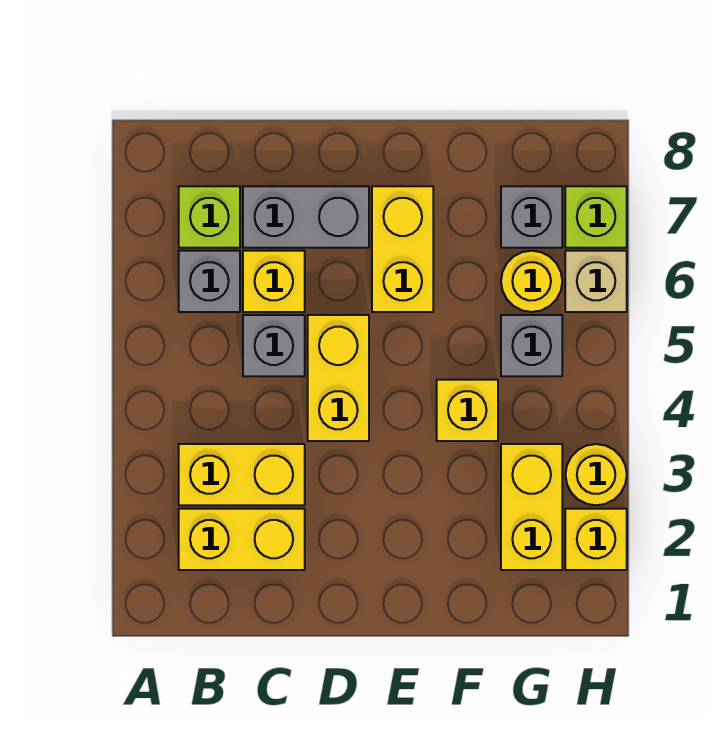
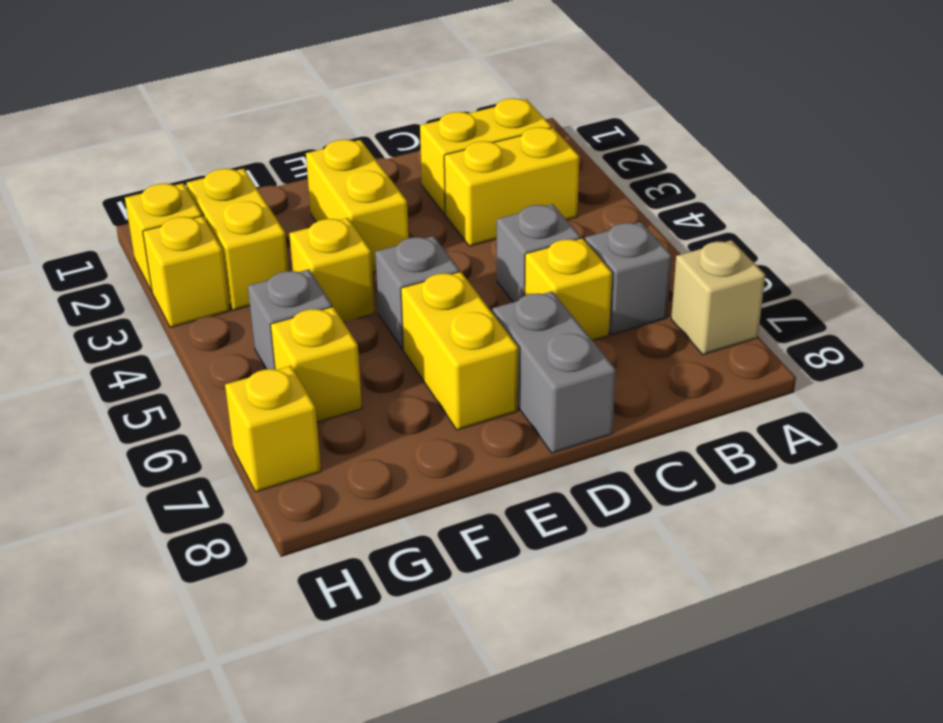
lime 1x1 brick [179,186,240,248] -> none
grey 1x2 brick [243,186,369,248] -> grey 1x2 brick turned to [492,291,616,453]
yellow 1x2 brick [308,315,369,441] -> yellow 1x2 brick moved to [306,140,408,273]
yellow 1x1 round brick [501,251,562,312] -> yellow 1x1 brick [270,307,362,422]
grey 1x1 brick [501,186,562,248] -> grey 1x1 brick moved to [375,236,460,350]
yellow 1x1 round brick [565,444,627,505] -> yellow 1x1 brick [143,216,230,327]
tan 1x1 brick [565,251,627,312] -> tan 1x1 brick moved to [671,240,765,355]
lime 1x1 brick [565,186,627,248] -> yellow 1x1 brick [225,366,321,492]

